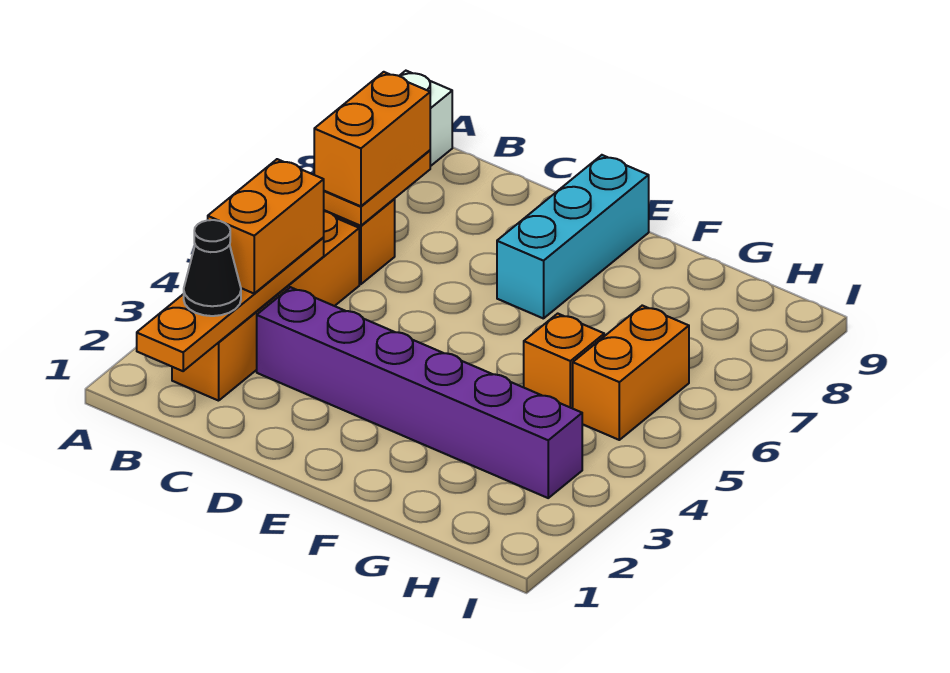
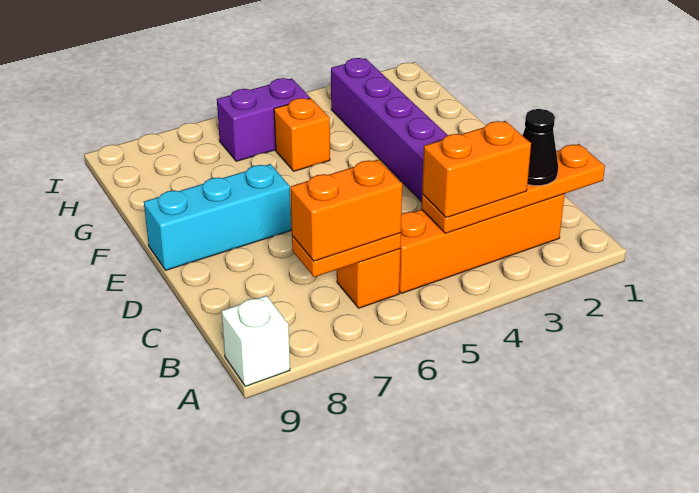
orange 1x2 brick [573,306,689,440] -> purple 1x2 brick [217,78,310,161]

